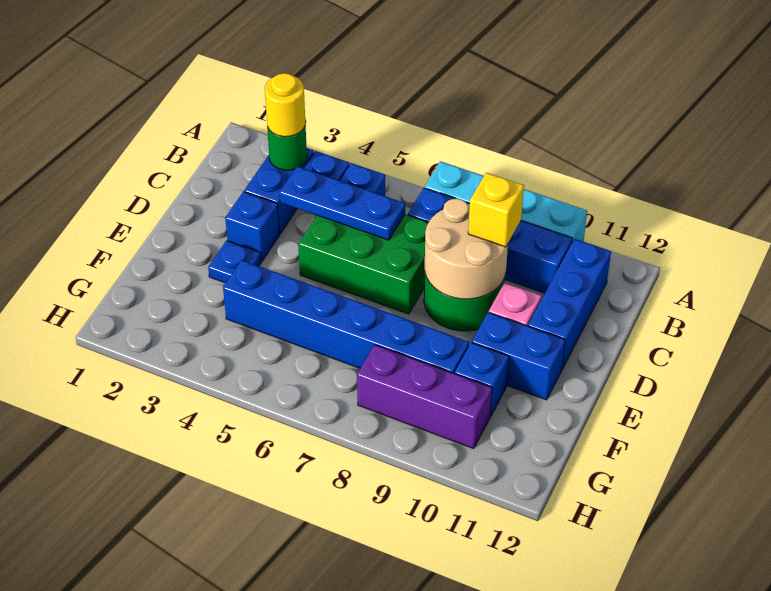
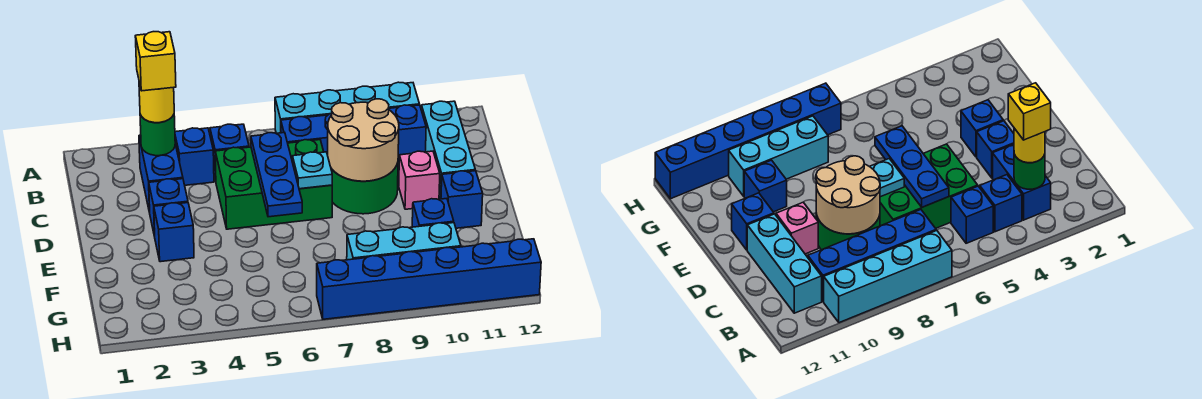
blue 1x3 brick [528,239,611,369] -> cyan 1x3 brick [421,101,475,199]
blue 1x3 plate [280,166,405,240] -> blue 1x3 plate turned to [251,133,302,217]
yellow 1x1 brick [468,173,524,247] -> yellow 1x1 brick moved to [135,32,176,91]
none -> cyan 1x1 plate [292,152,332,189]
blue 1x1 plate [208,241,261,283] -> blue 1x1 brick [154,203,194,262]
blue 1x2 brick [472,312,565,400] -> blue 1x1 brick [441,170,483,228]
blue 1x6 brick [223,260,469,374] -> blue 1x6 brick moved to [317,239,541,319]
purple 1x3 brick [357,345,492,449] -> cyan 1x3 brick [347,223,461,260]

